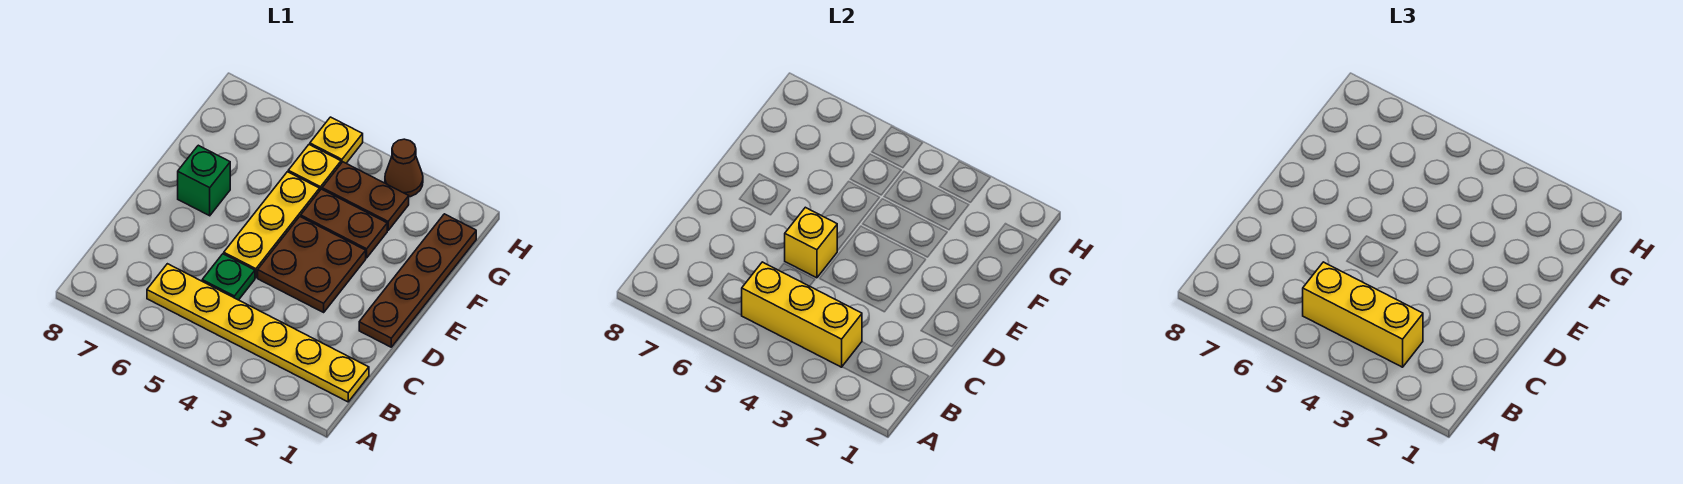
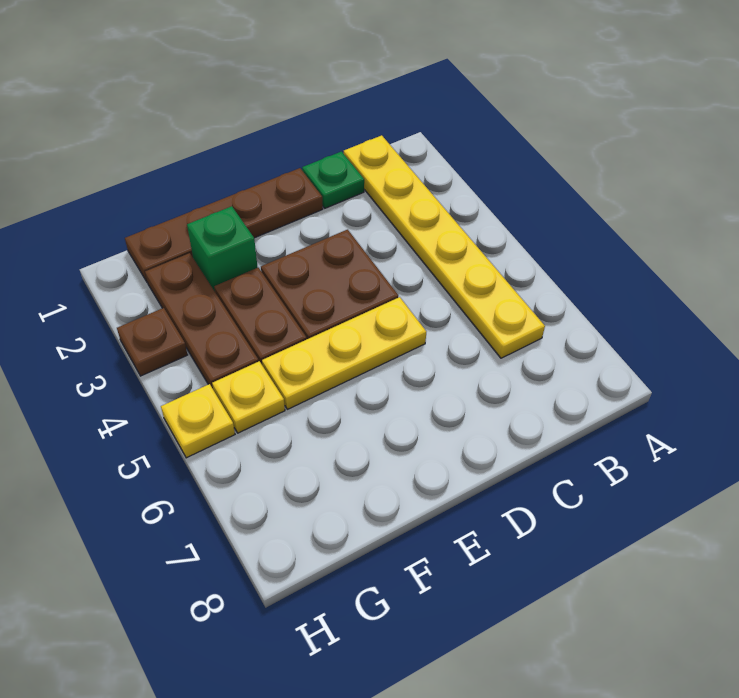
yellow 1x3 brick [742,262,862,367] -> none
yellow 1x3 brick [1303,262,1423,367] -> none
green 1x1 plate [202,254,255,300] -> green 1x1 plate moved to [302,152,364,208]
yellow 1x1 brick [785,207,837,278] -> none
green 1x1 brick [178,145,230,216] -> green 1x1 brick moved to [187,206,258,291]
brown 1x2 plate [322,162,409,230] -> brown 1x3 plate [145,253,259,389]
brown 1x1 cone [385,139,423,197] -> brown 1x1 plate [117,308,188,376]

